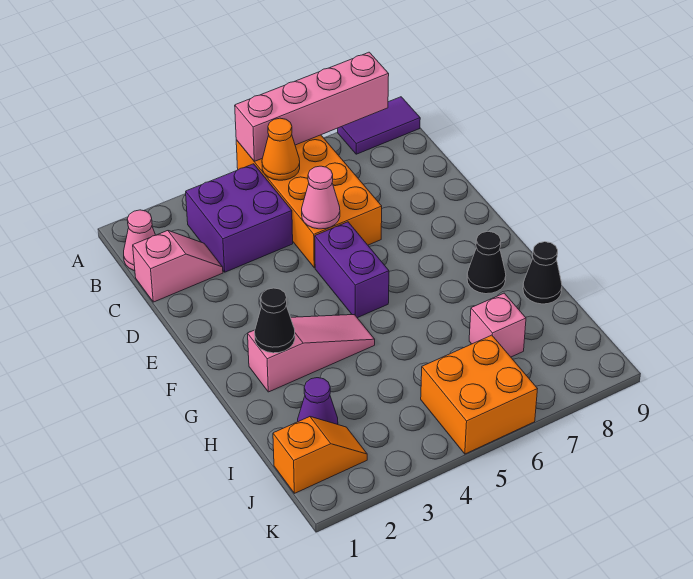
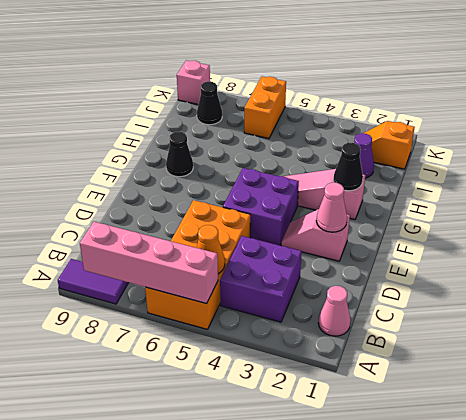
pink 1x2 slope [133,231,223,302] -> pink 1x2 slope moved to [281,209,350,261]
pink 1x1 cone [302,166,340,229] -> pink 1x1 cone moved to [316,183,347,232]
purple 1x2 brick [315,222,389,318] -> purple 2x2 brick [223,168,299,245]
black 1x1 cone [523,242,562,304] -> black 1x1 cone moved to [197,81,222,125]
pink 1x1 brick [469,293,526,357] -> pink 1x1 brick moved to [177,60,210,104]
orange 2x2 brick [421,335,537,454] -> orange 1x2 brick [244,76,286,139]

